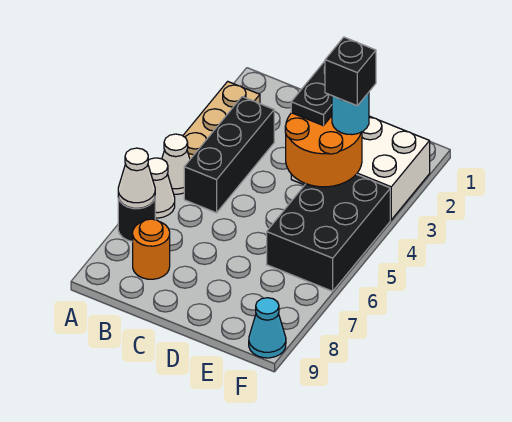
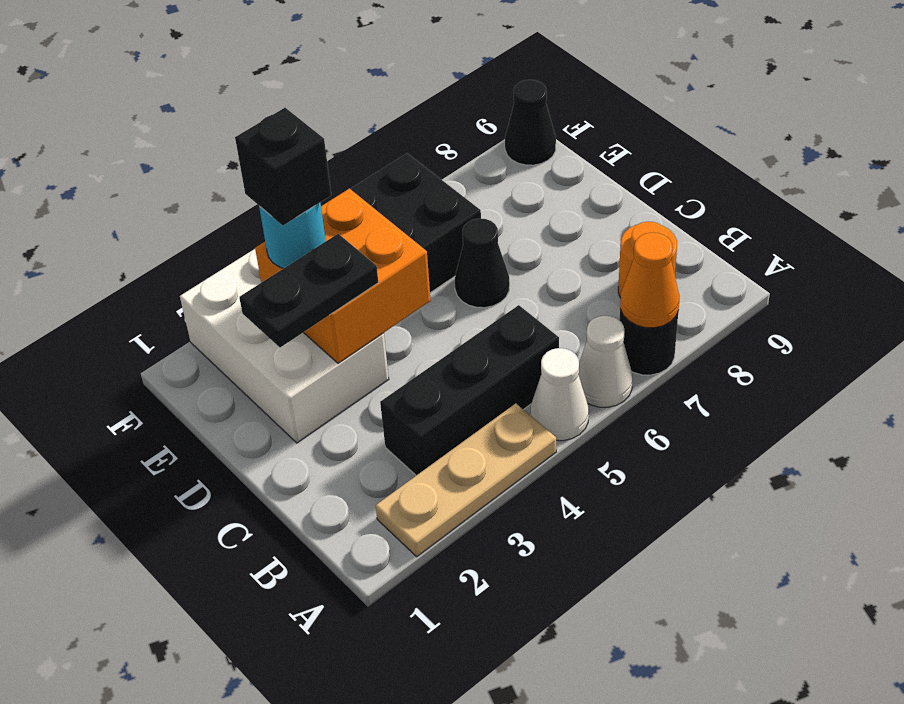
white 1x1 cone [118,148,155,208] -> orange 1x1 cone [620,233,679,328]
orange 2x2 round brick [285,113,362,187] -> orange 2x2 brick [255,189,431,363]
none -> black 1x1 cone [455,218,510,308]
cyan 1x1 cone [249,298,286,358] -> black 1x1 cone [505,80,556,165]

